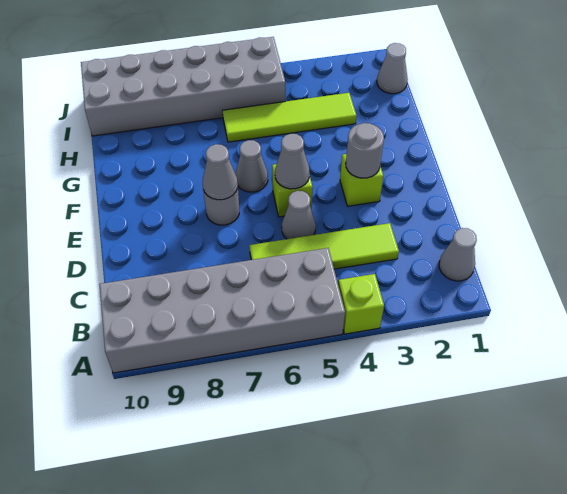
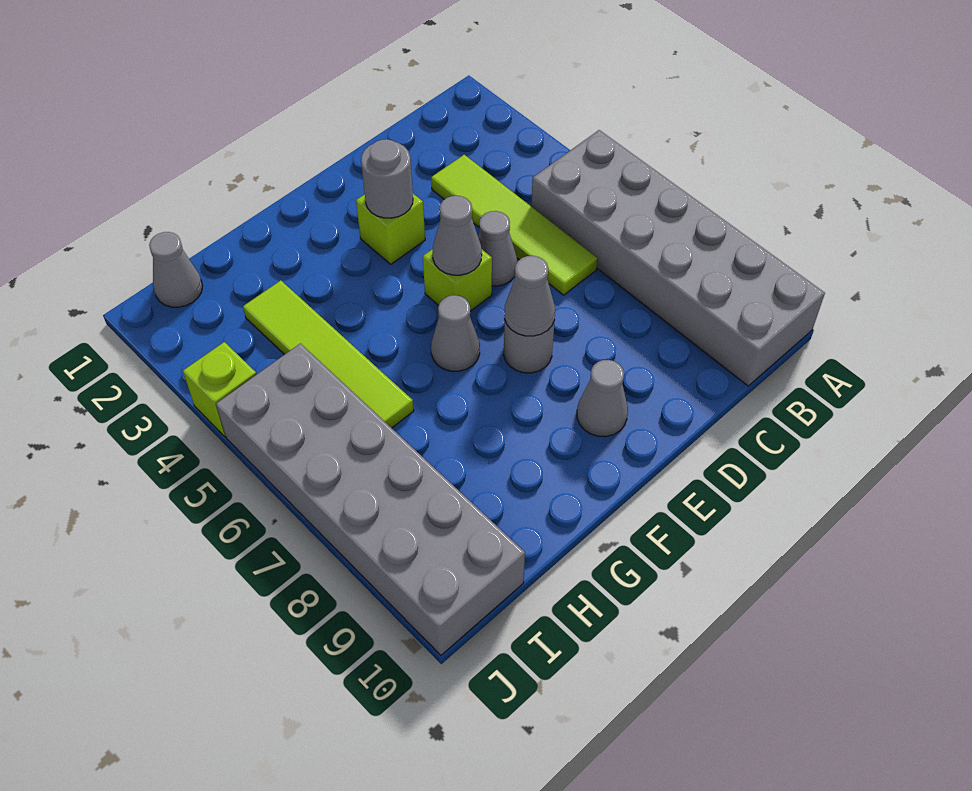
lime 1x1 brick [338,274,384,334] -> lime 1x1 brick moved to [183,342,257,437]
grey 1x1 cone [439,228,477,281] -> grey 1x1 cone moved to [577,360,628,437]

